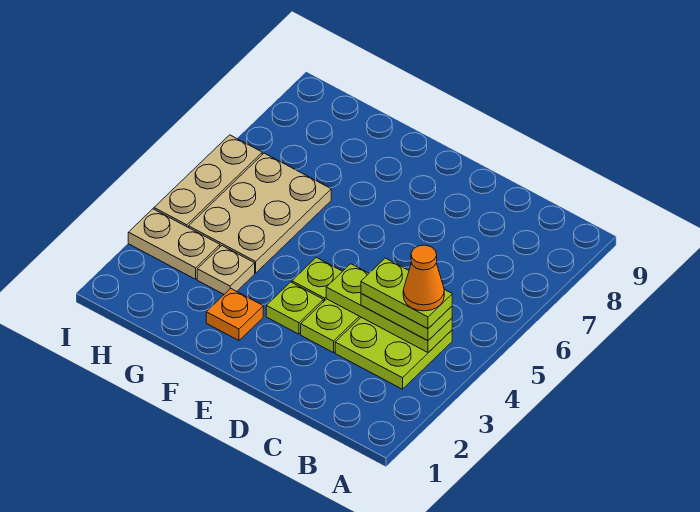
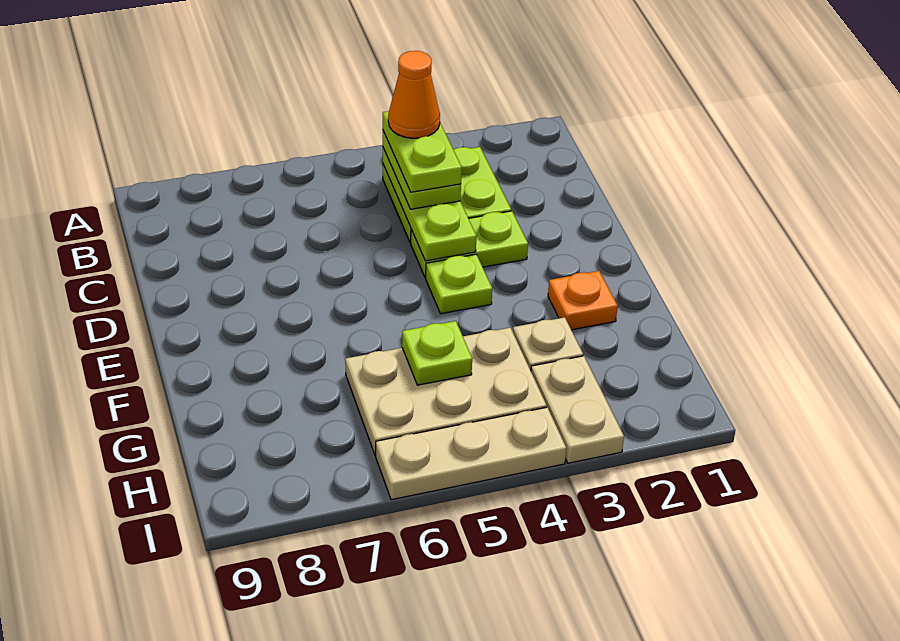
lime 1x1 plate [266,282,323,334] -> lime 1x1 plate moved to [402,321,472,385]

